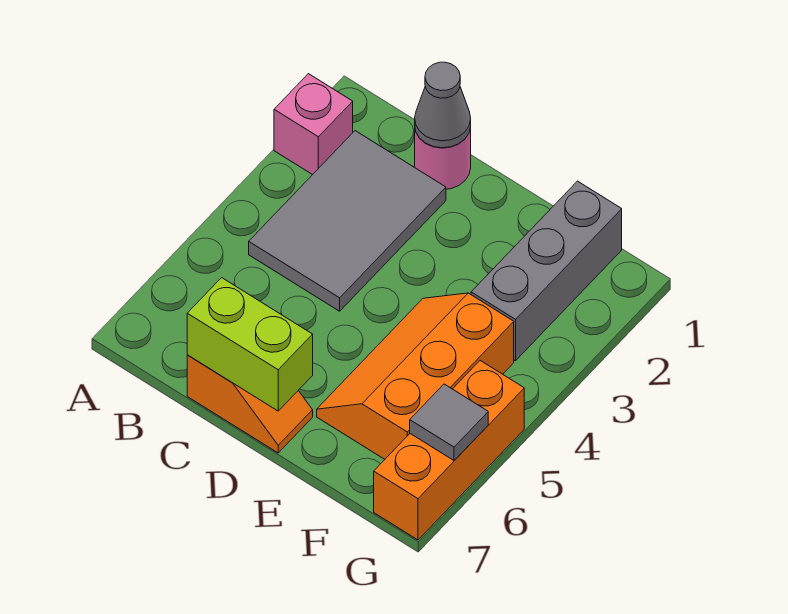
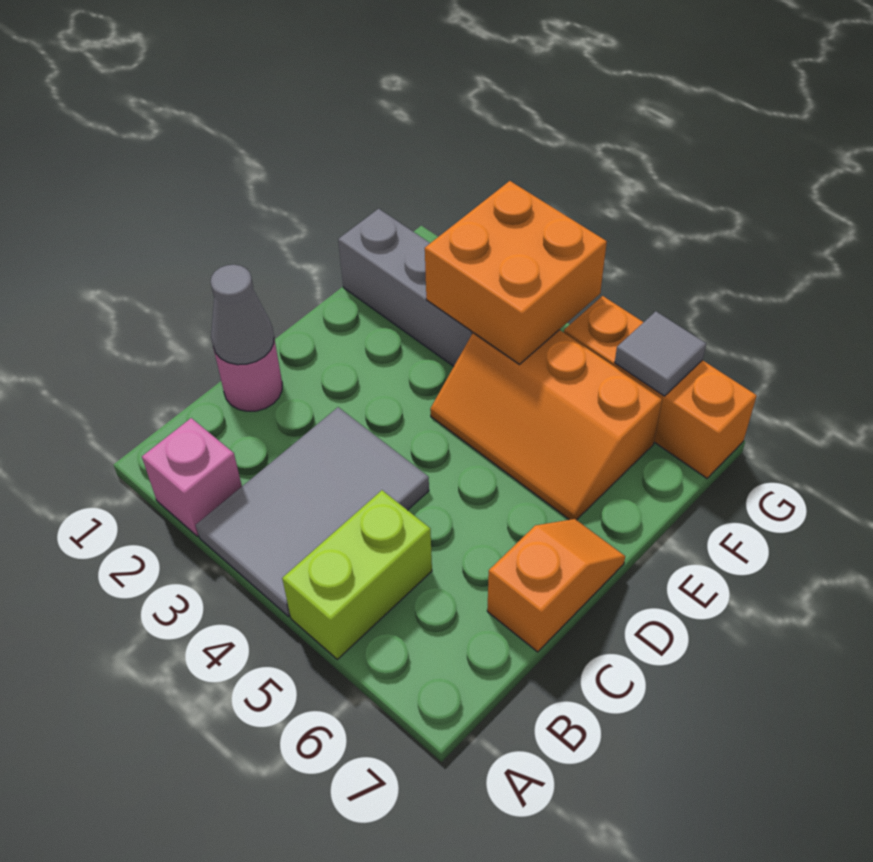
grey 2x3 tile [249,131,446,311] -> grey 2x3 tile turned to [196,407,429,617]
lime 1x2 brick [187,278,313,411] -> lime 1x2 brick moved to [282,490,432,659]
none -> orange 2x2 brick [425,181,607,364]

